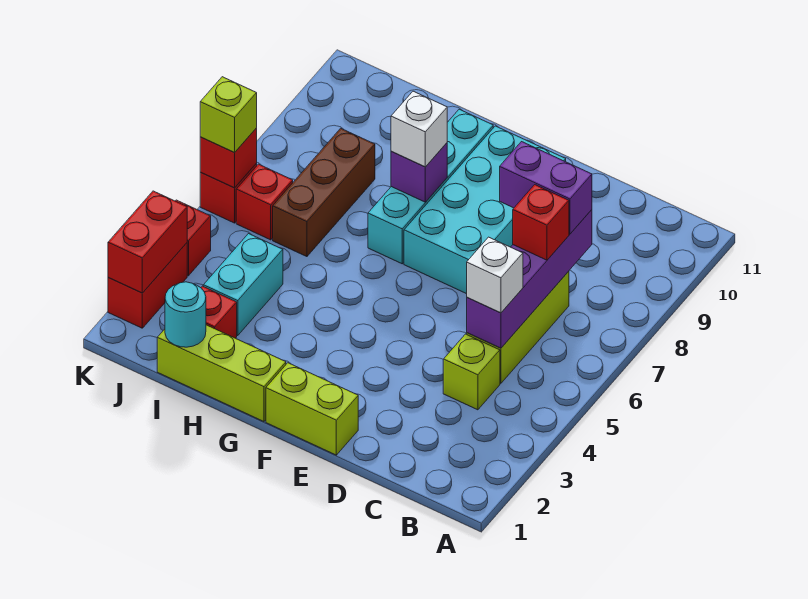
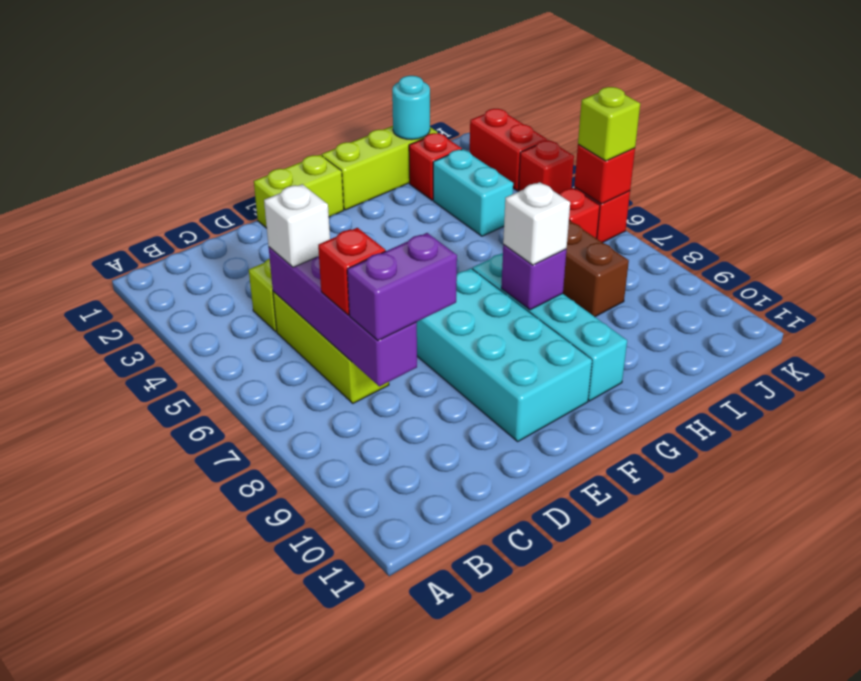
red 1x2 brick [108,191,187,293] -> none

